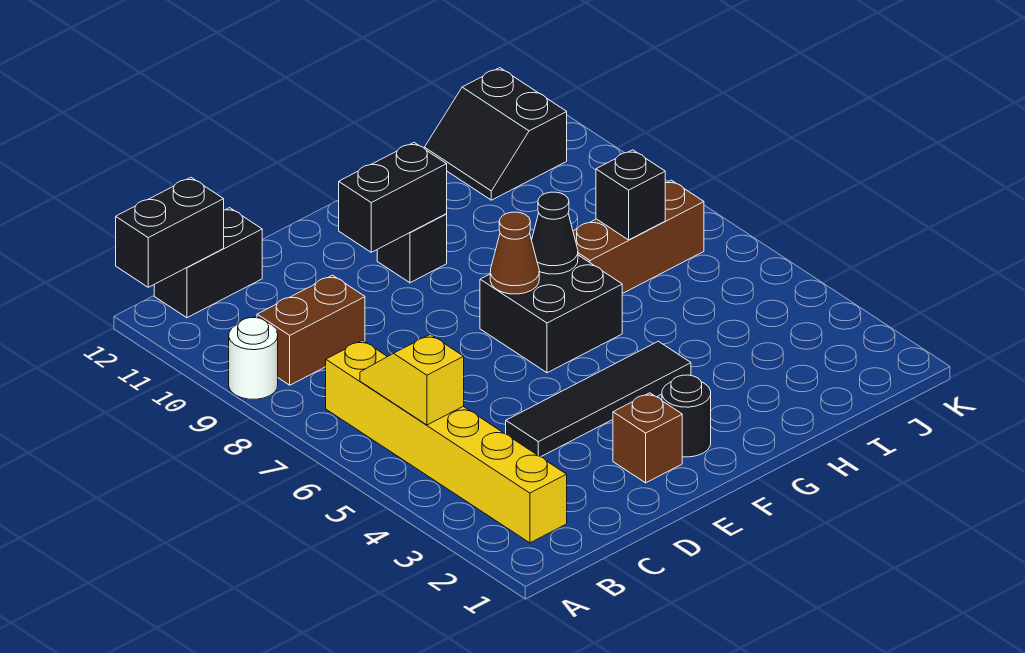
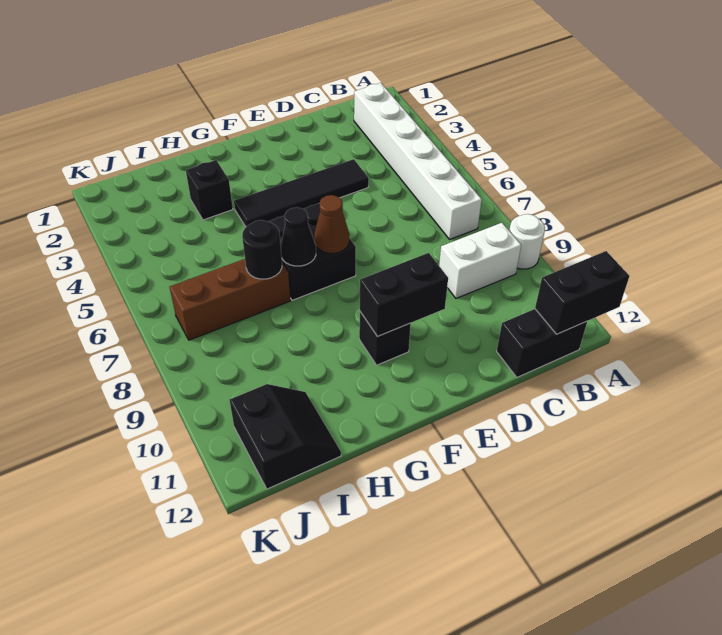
yellow 1x6 brick [326,340,567,543] -> white 1x6 brick [354,83,482,239]
yellow 1x2 slope [360,334,464,425] -> none
brown 1x2 brick [257,275,365,385] -> white 1x2 brick [439,223,521,298]
brown 1x1 brick [613,393,682,483] -> none
black 1x1 round brick [662,375,711,457] -> black 1x1 round brick moved to [242,220,282,279]
black 1x1 brick [596,150,665,240] -> black 1x1 brick moved to [186,160,233,220]

